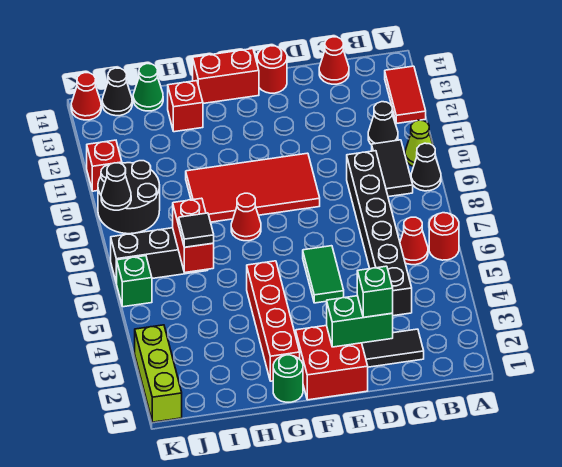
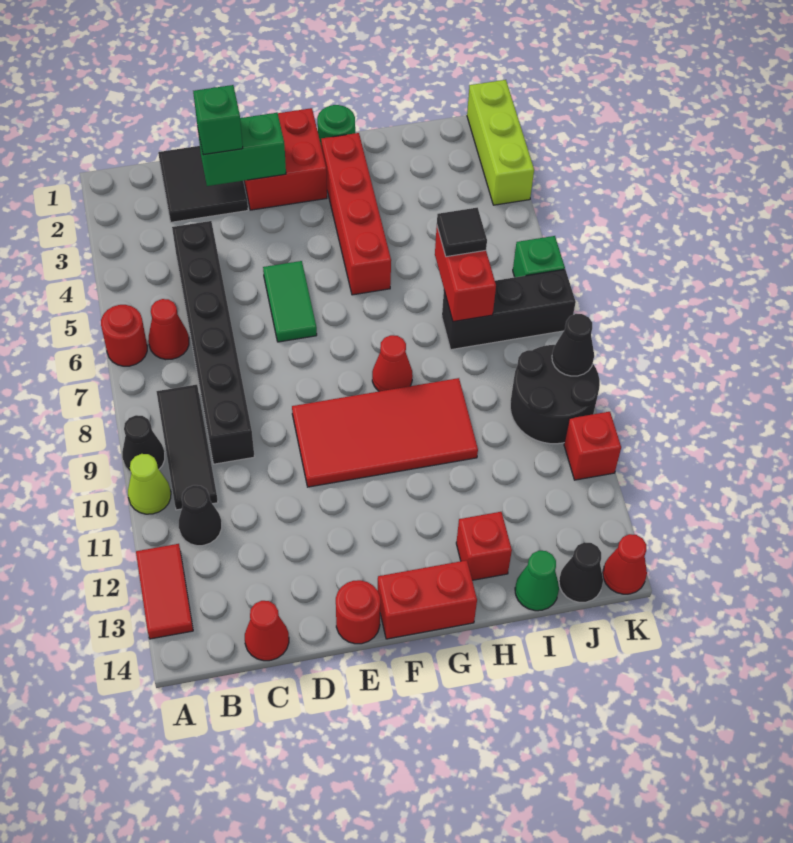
black 1x2 tile [372,140,413,197] -> black 1x3 tile [156,385,218,510]
black 1x2 tile [362,329,424,367] -> black 2x2 tile [158,146,248,222]

